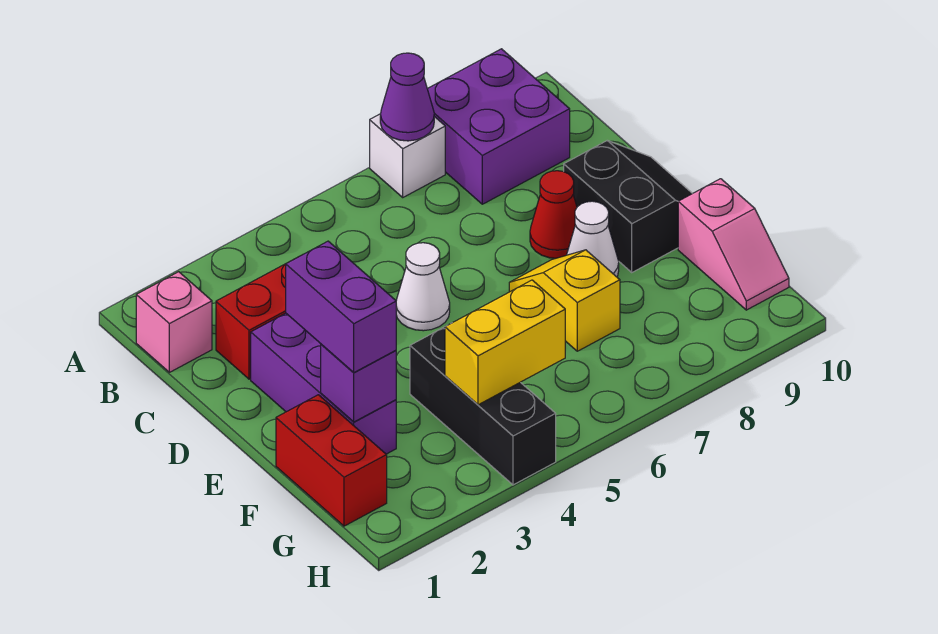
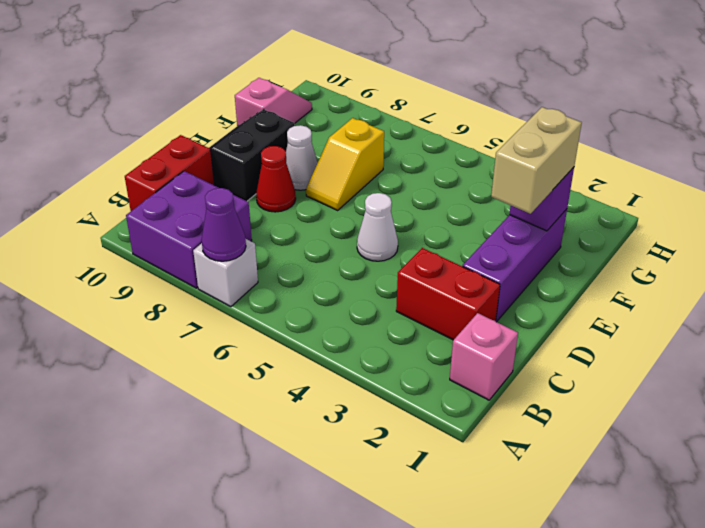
purple 1x2 brick [286,241,396,373] -> tan 1x2 brick [491,107,582,214]
red 1x2 brick [276,395,387,526] -> red 1x2 brick moved to [125,135,214,211]
black 1x3 brick [410,327,556,485] -> none
yellow 1x2 brick [445,280,565,405] -> none

